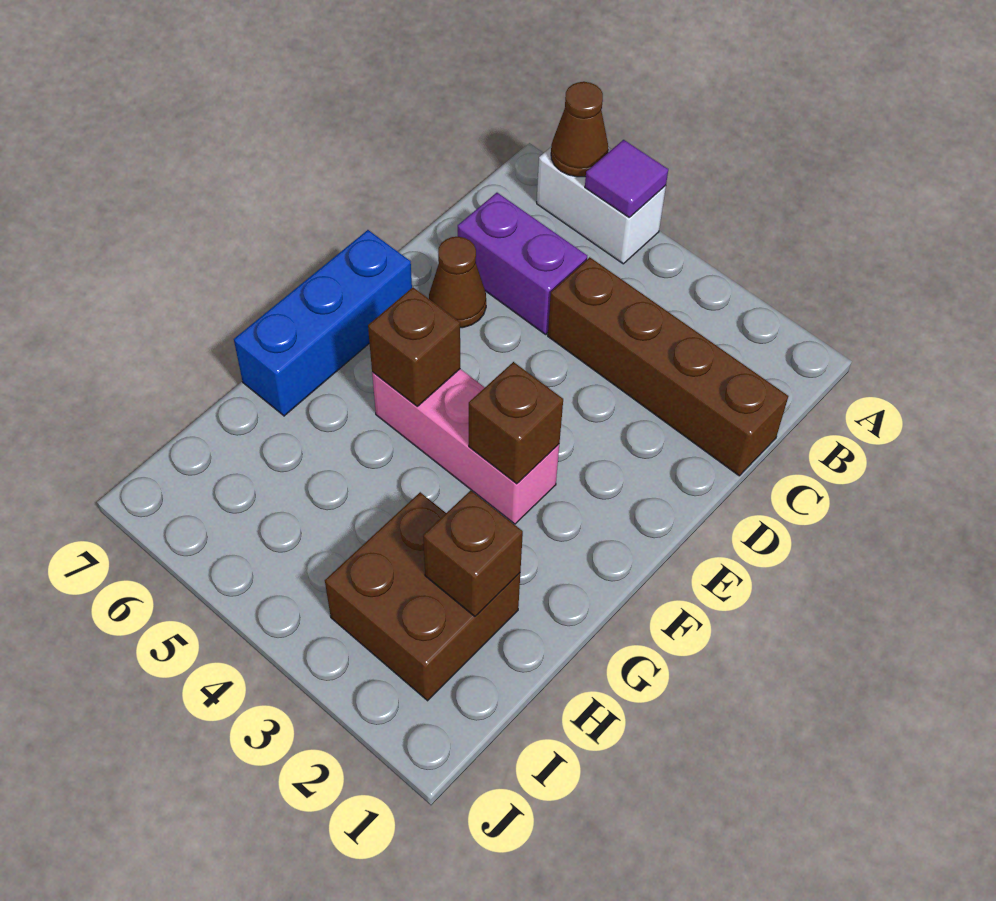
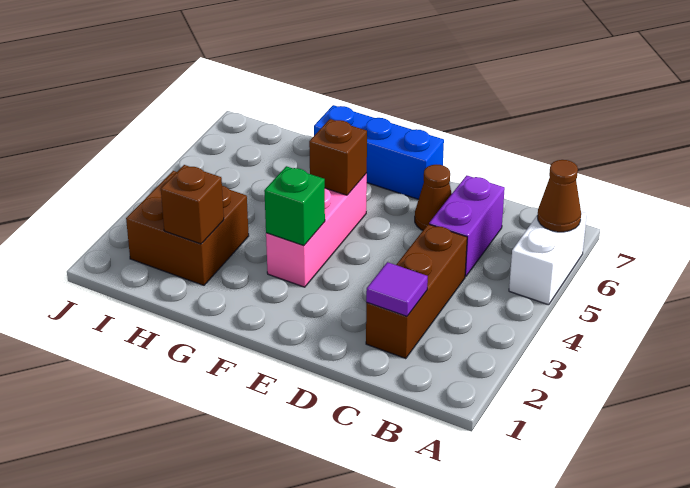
purple 1x1 tile [585,140,668,217] -> purple 1x1 tile moved to [366,262,428,316]
brown 1x4 brick [548,257,788,476] -> brown 1x3 brick [366,224,467,359]
brown 1x1 brick [469,362,563,484] -> green 1x1 brick [264,166,325,246]

